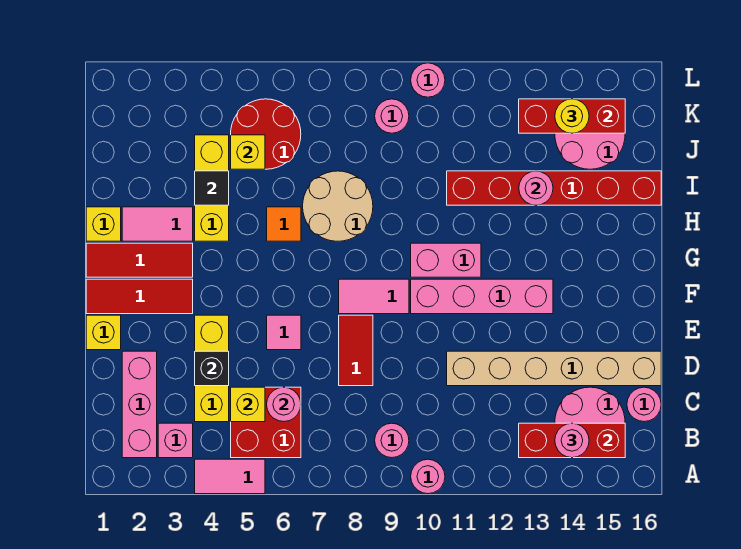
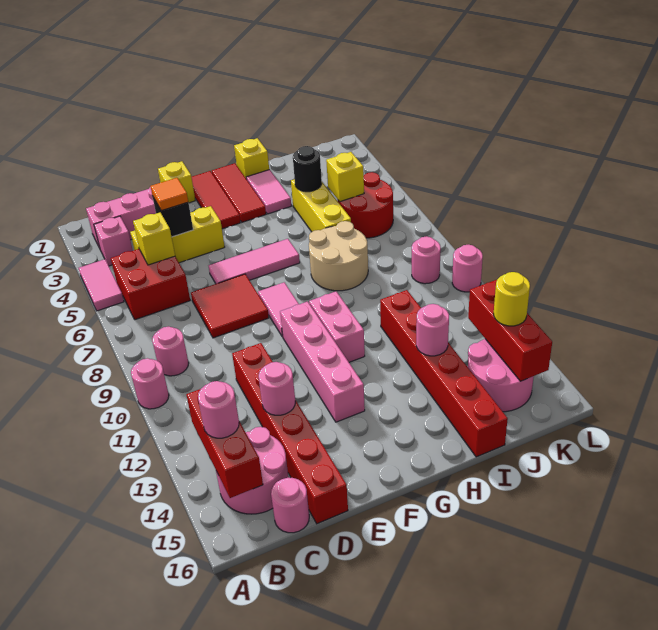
pink 1x1 round brick [267,387,301,422] -> pink 1x1 round brick moved to [259,362,295,415]
red 1x2 tile [339,315,373,386] -> red 2x2 tile [191,274,269,338]
tan 1x6 brick [447,351,661,386] -> red 1x6 brick [232,343,348,524]
pink 1x1 tile [267,315,301,350] -> pink 1x3 tile [209,239,300,284]
yellow 1x3 brick [195,135,229,241] -> yellow 1x3 brick turned to [291,179,351,232]
orange 1x1 tile [267,207,301,241] -> orange 1x1 tile moved to [151,178,188,211]
black 1x1 tile [195,171,229,205] -> black 1x1 round brick [293,146,322,192]

